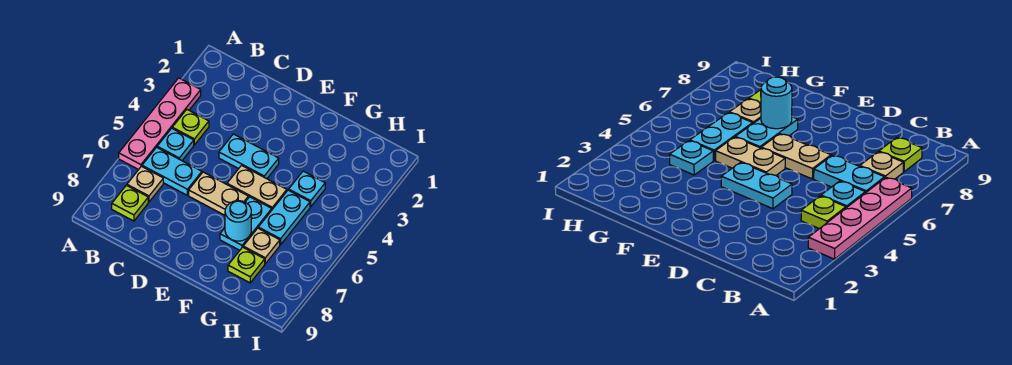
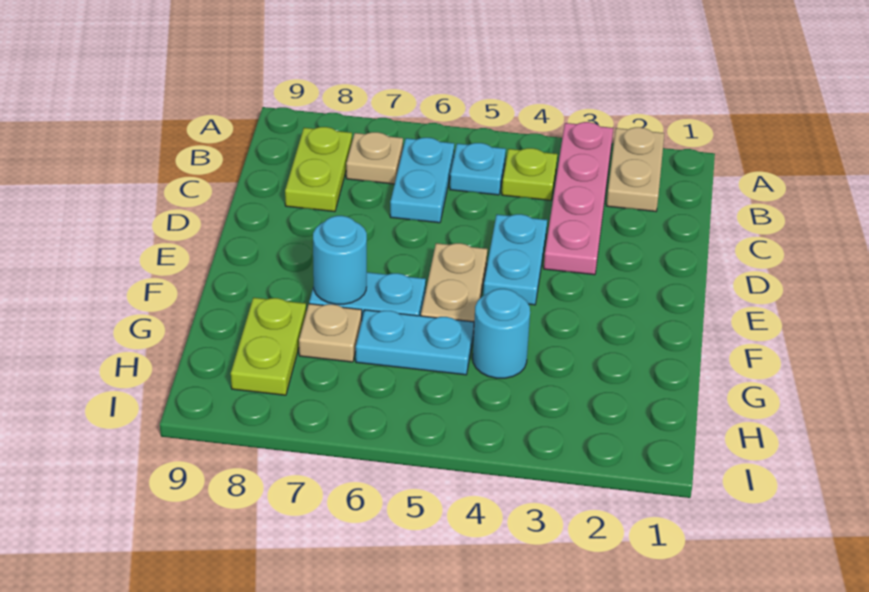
pink 1x4 plate [119,78,201,170] -> pink 1x4 plate turned to [544,122,613,275]
lime 1x1 plate [112,185,148,221] -> lime 1x2 plate [285,127,352,212]
tan 1x2 plate [189,172,248,215] -> tan 1x2 plate moved to [607,127,664,211]
cyan 1x1 plate [289,171,325,207] -> cyan 1x1 round brick [473,289,530,378]
lime 1x1 plate [228,247,265,283] -> lime 1x2 plate [231,298,306,395]

